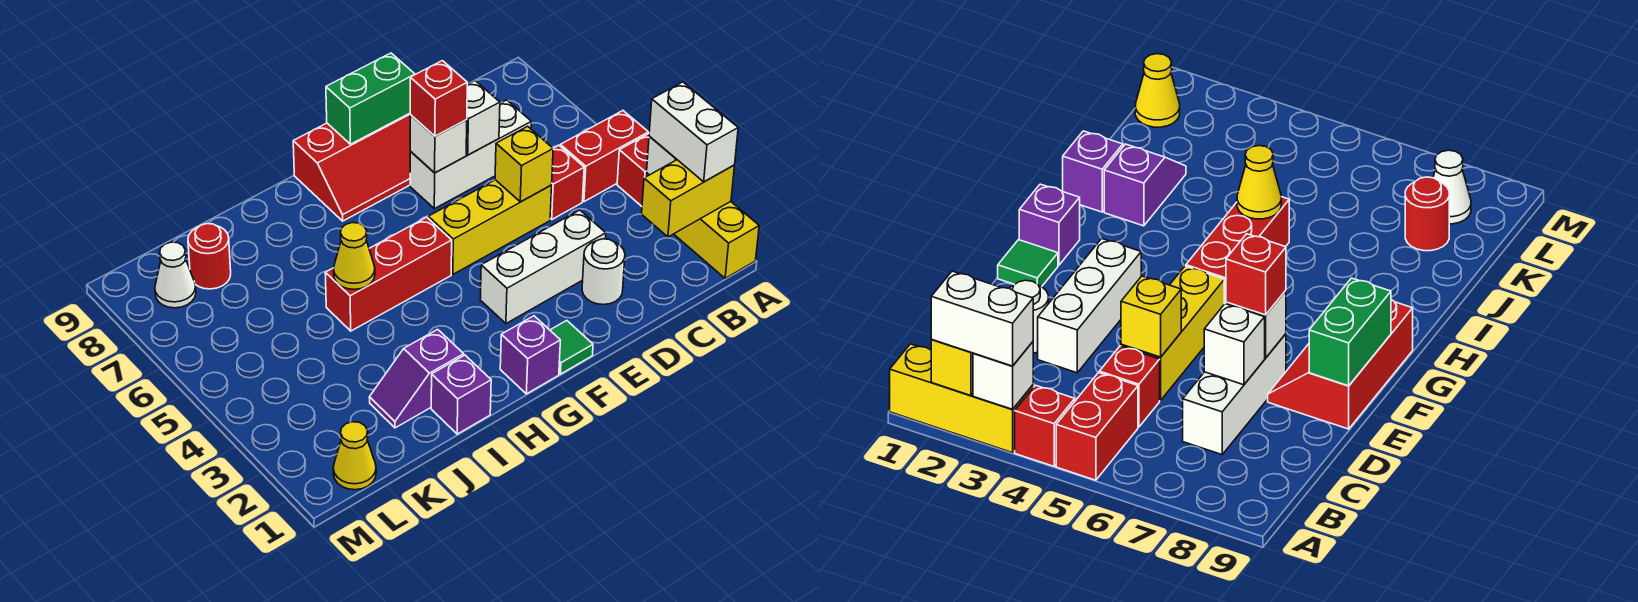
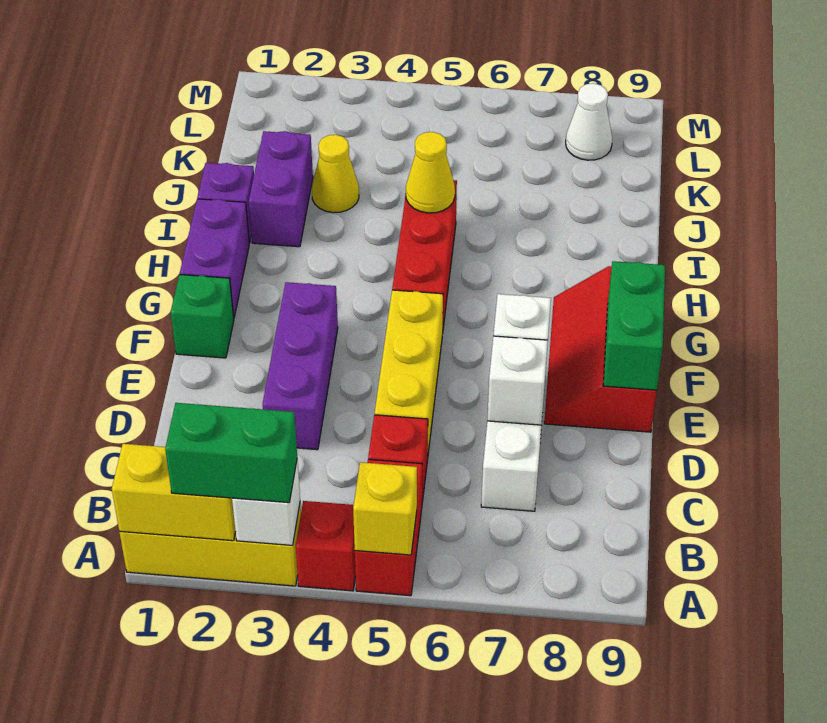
yellow 1x2 brick [642,160,735,237] -> yellow 1x2 brick turned to [112,444,236,541]
white 1x2 brick [649,82,738,182] -> green 1x2 brick [165,403,297,503]
white 1x1 round brick [582,239,625,305] -> none
white 1x3 brick [480,210,606,323] -> purple 1x3 brick [262,282,338,450]
yellow 1x1 brick [495,126,553,202] -> yellow 1x1 brick moved to [353,462,417,555]
red 1x1 brick [410,61,467,136] -> none
green 1x1 tile [550,320,593,374] -> green 1x1 brick [171,275,234,358]
purple 1x1 brick [500,316,560,394] -> purple 1x2 brick [180,199,249,317]
purple 1x2 slope [369,329,464,428] -> purple 1x2 brick [249,131,313,247]
red 1x1 round brick [188,224,231,289] -> none
yellow 1x1 cone [333,422,376,490] -> yellow 1x1 cone moved to [312,135,359,213]

